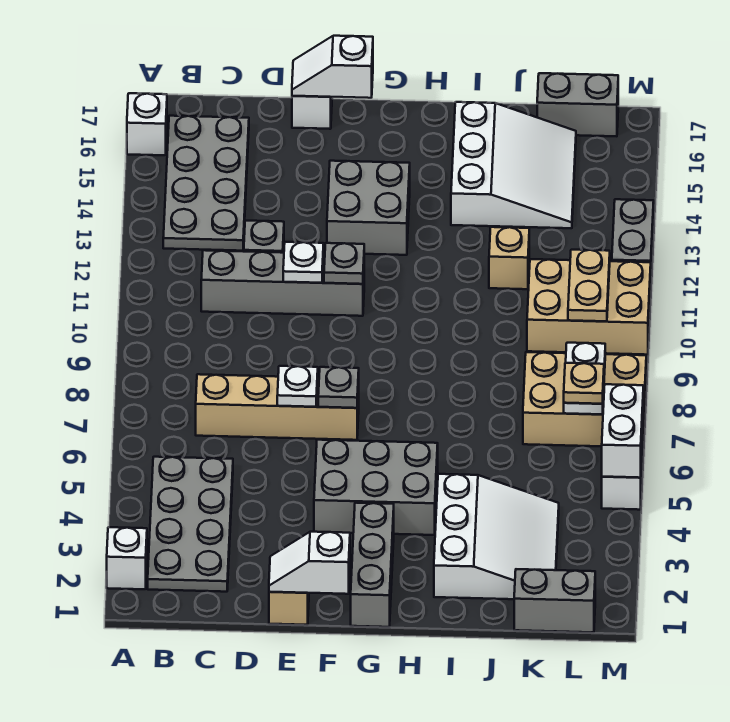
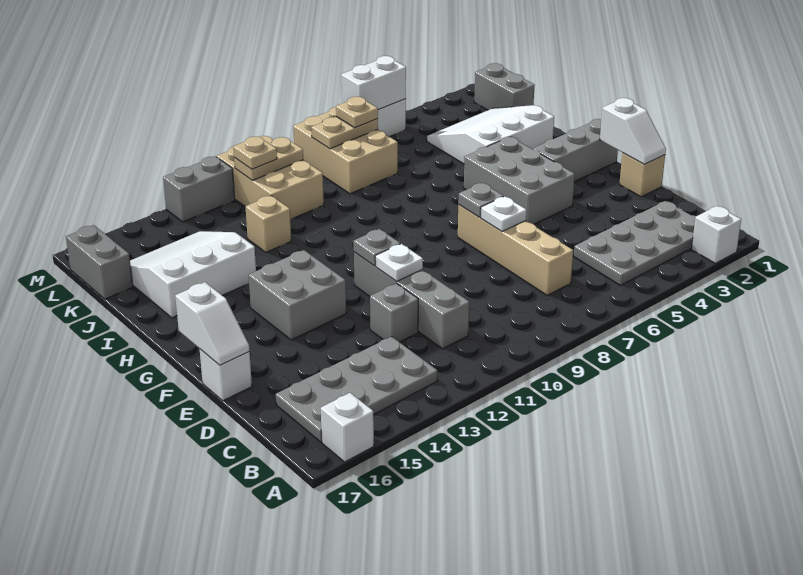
white 1x2 plate [564,343,605,414] -> tan 1x2 plate [311,117,378,149]
none -> tan 1x1 plate [233,137,277,169]

